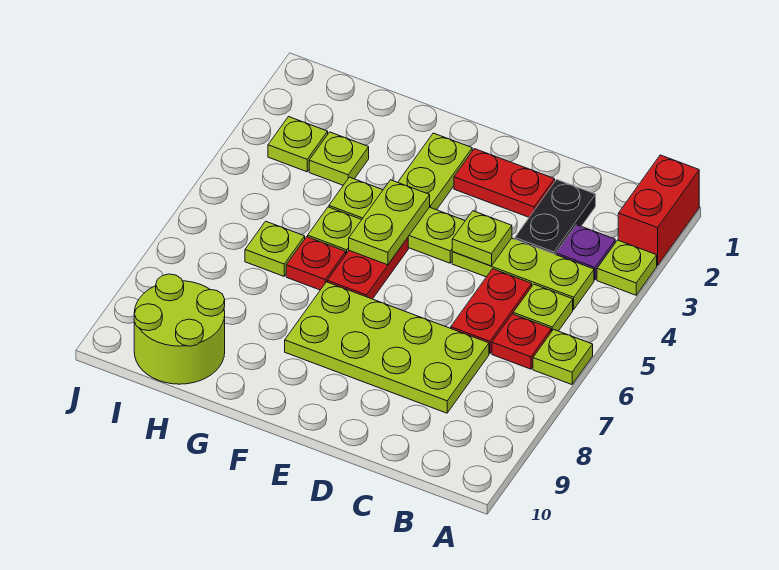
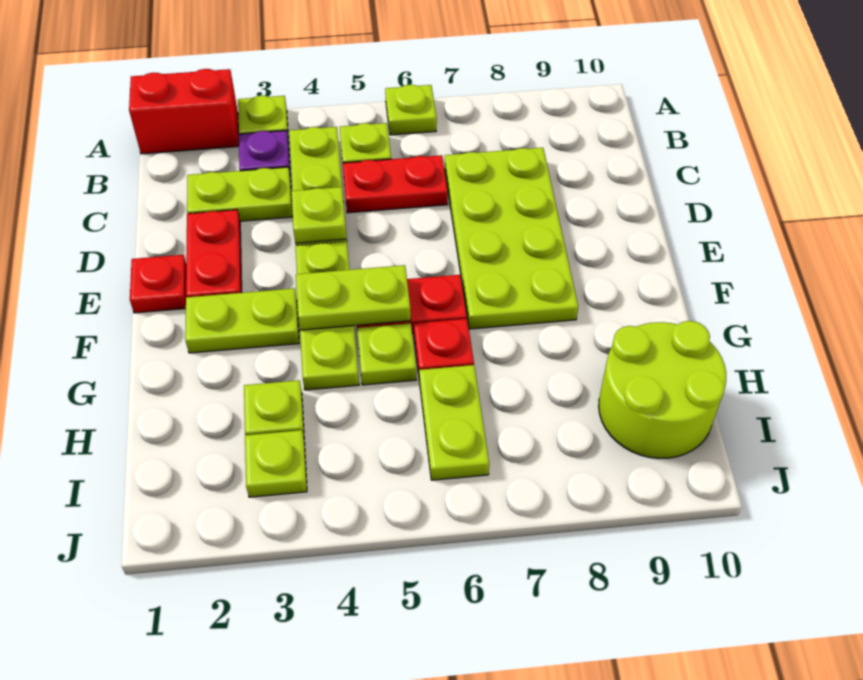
red 1x1 plate [492,314,551,369] -> red 1x1 plate moved to [130,255,186,313]
black 1x2 plate [515,180,596,255] -> lime 1x2 plate [187,167,292,221]
lime 1x1 plate [245,221,305,276] -> lime 1x2 plate [419,365,489,480]

